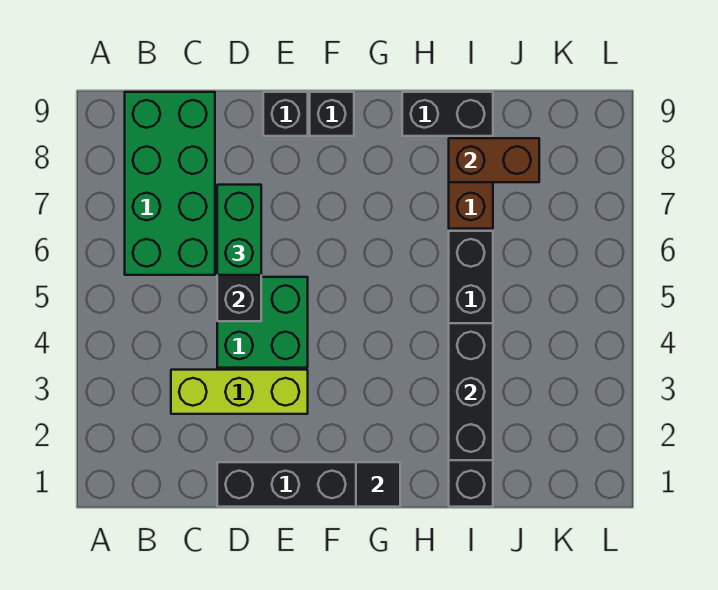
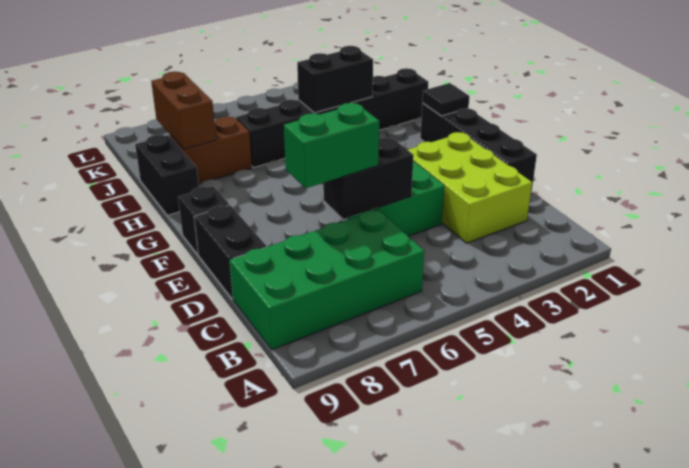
lime 1x3 brick [171,370,308,414] -> lime 2x3 brick [408,132,532,243]
black 1x1 brick [263,92,308,136] -> black 1x2 brick [194,205,267,299]
black 1x3 brick [449,323,493,460] -> black 1x2 brick [297,46,373,113]

